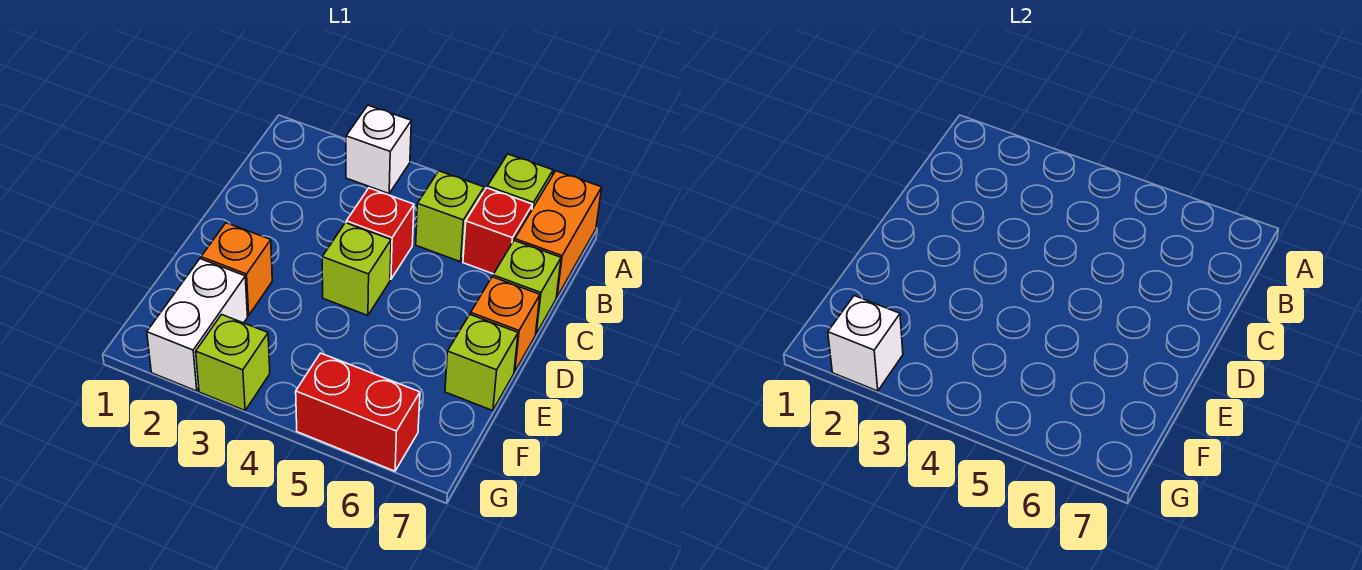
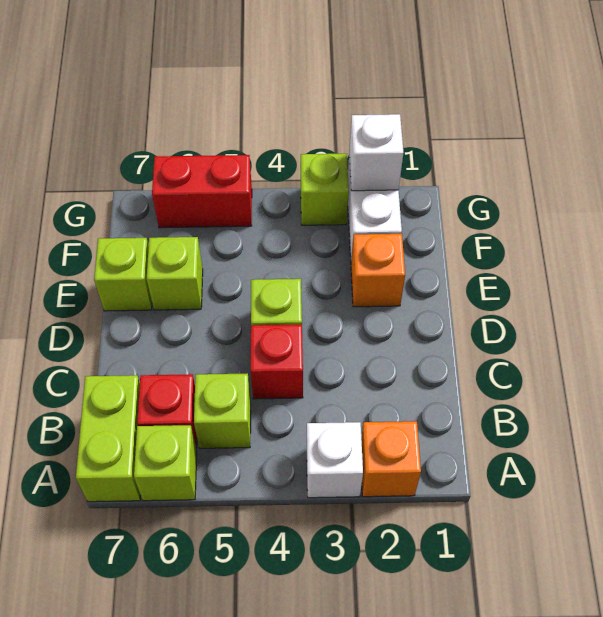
orange 1x2 brick [515,171,602,297] -> lime 1x2 brick [76,375,140,502]
lime 1x1 brick [493,240,561,334] -> lime 1x1 brick moved to [147,237,203,310]
orange 1x1 brick [471,277,540,372] -> orange 1x1 brick moved to [361,421,421,497]

